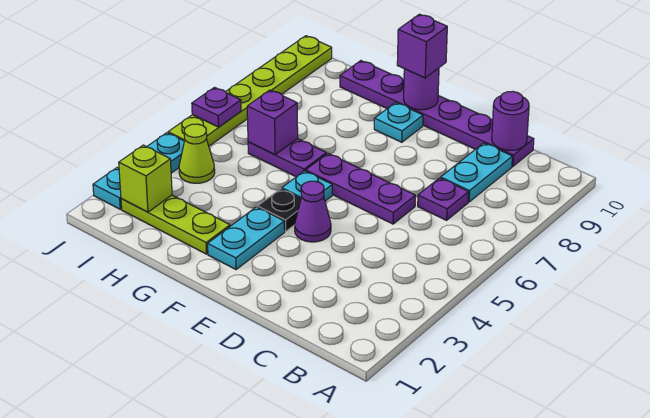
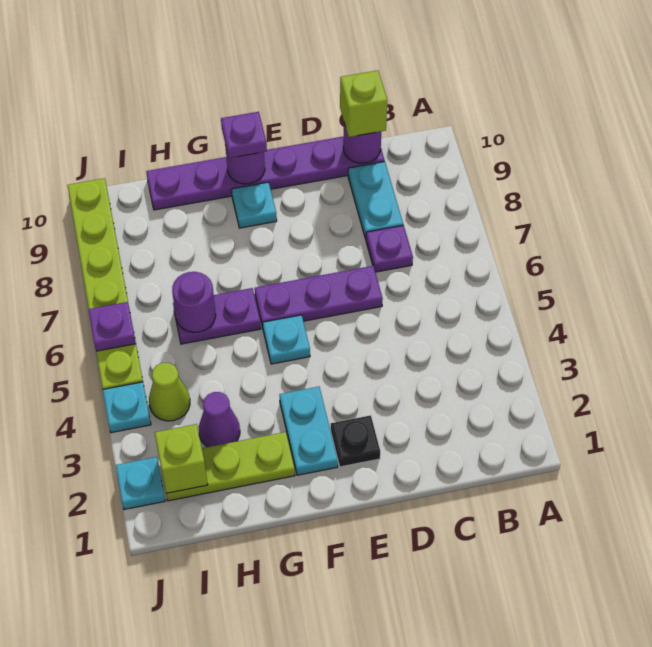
none -> lime 1x1 brick [340,70,387,137]
purple 1x1 cone [295,181,331,242] -> purple 1x1 cone moved to [199,392,240,447]
black 1x1 plate [257,189,301,231] -> black 1x1 plate moved to [331,415,380,467]
purple 1x1 brick [397,14,447,78] -> purple 1x1 plate [221,112,267,158]
purple 1x1 brick [247,90,298,155] -> purple 1x1 round brick [172,272,216,332]

